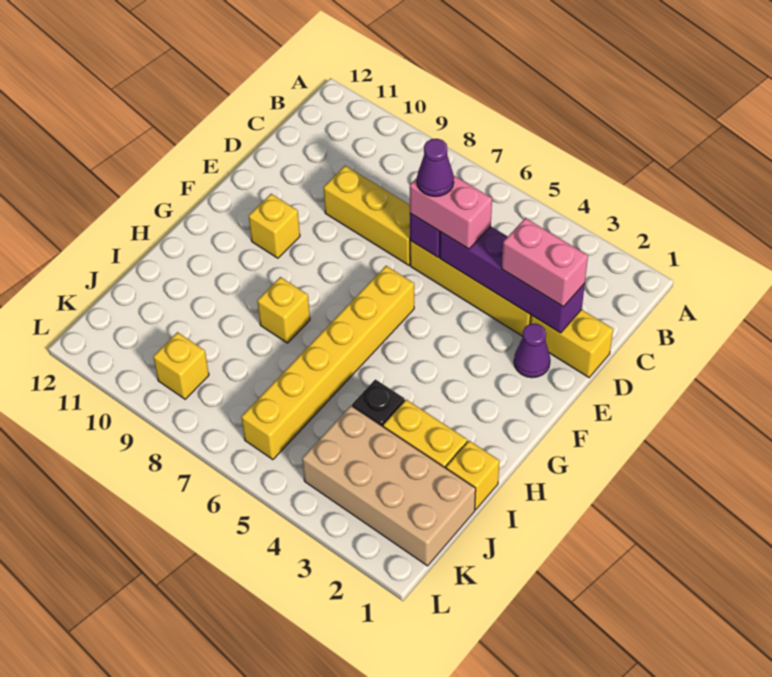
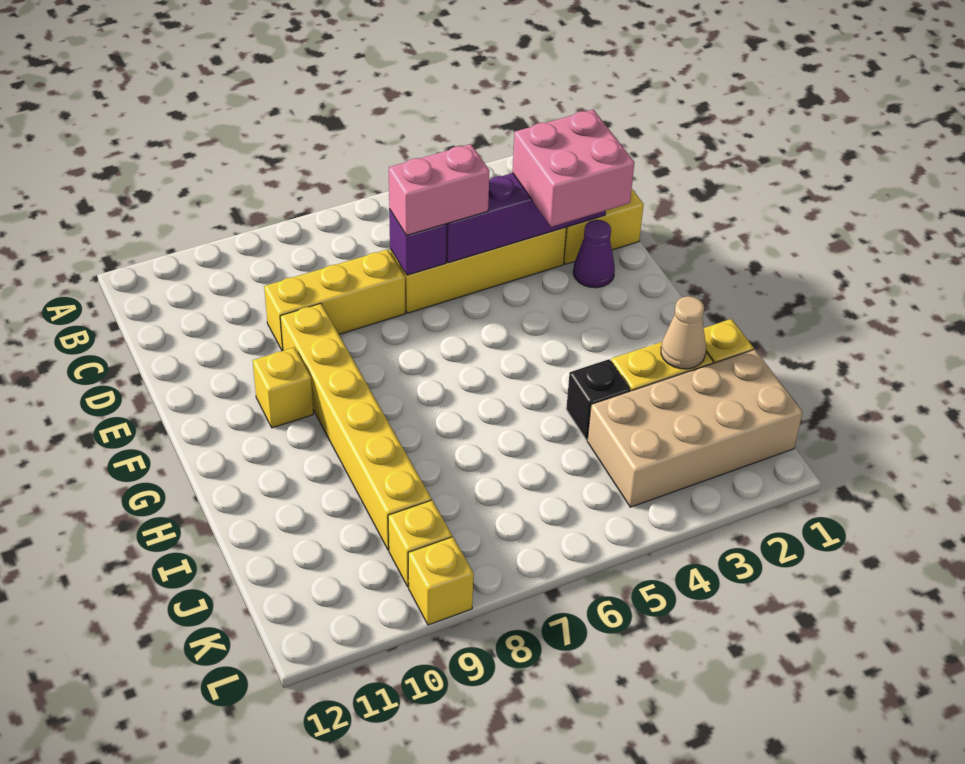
pink 1x2 brick [502,218,588,307] -> pink 2x2 brick [513,110,634,227]
purple 1x1 cone [417,139,454,197] -> none
yellow 1x6 brick [241,266,414,460] -> yellow 1x6 brick moved to [280,304,431,550]
yellow 1x1 brick [257,277,310,343] -> yellow 1x1 brick moved to [408,537,473,625]
none -> tan 1x1 cone [661,296,706,369]

